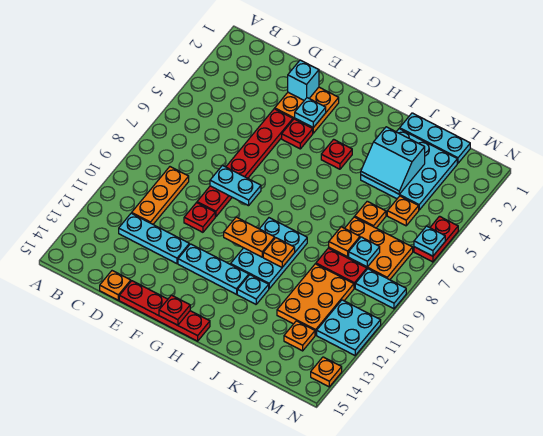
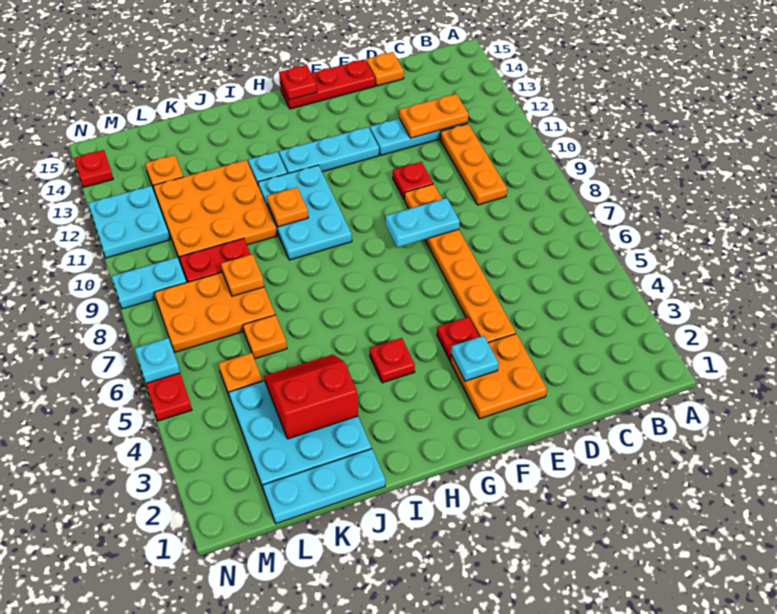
cyan 1x1 brick [288,60,319,100] -> none
red 1x6 plate [197,109,293,217] -> orange 1x6 plate [405,184,516,342]
red 1x4 plate [119,281,210,341] -> red 1x3 plate [280,59,375,109]
orange 1x2 plate [224,217,275,257] -> orange 1x2 plate moved to [399,94,468,138]
cyan 2x2 slope [361,127,425,194] -> red 2x2 slope [264,355,358,439]
orange 2x3 plate [277,264,354,335] -> orange 3x3 plate [153,160,277,261]
cyan 1x1 plate [349,237,380,267] -> none
orange 1x1 plate [311,357,342,387] -> red 1x1 plate [74,150,113,188]

